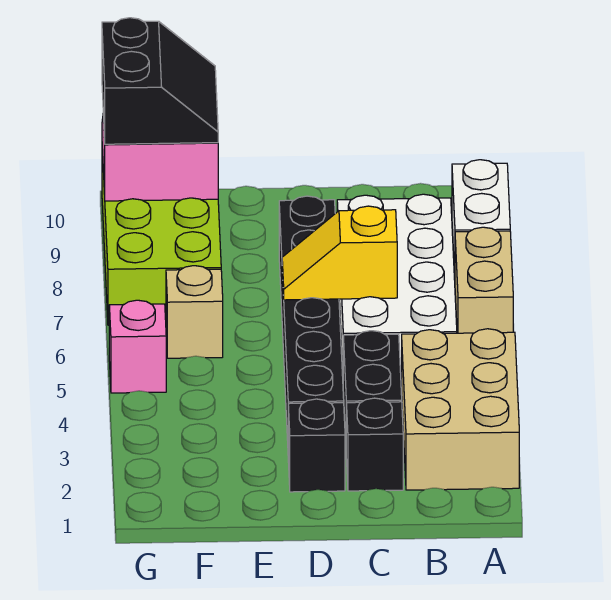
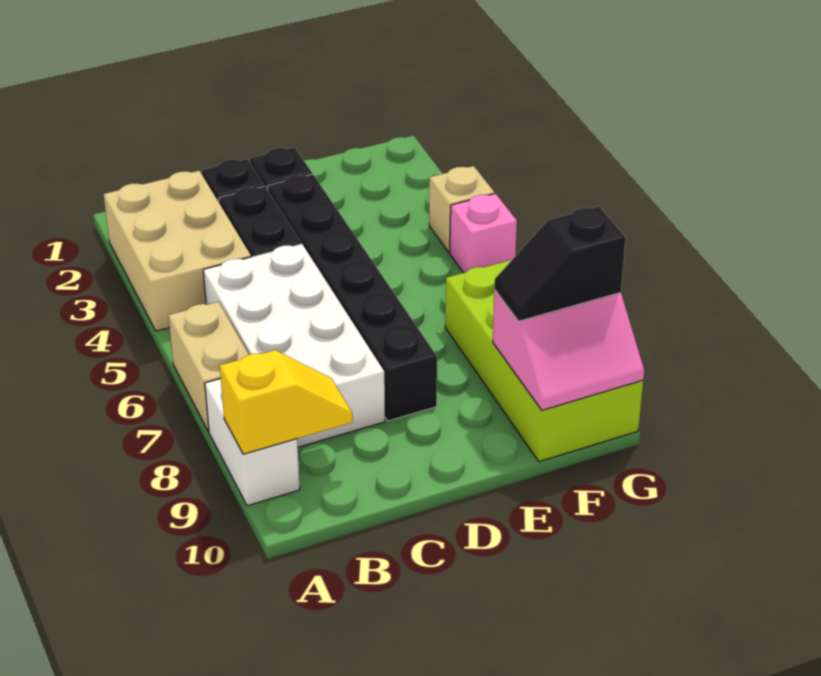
yellow 1x2 slope [282,206,397,300] -> yellow 1x2 slope moved to [220,350,353,454]
tan 1x1 brick [166,266,223,358] -> tan 1x1 brick moved to [429,166,494,253]
black 2x2 slope [102,18,218,144] -> black 1x2 slope [494,207,626,321]

